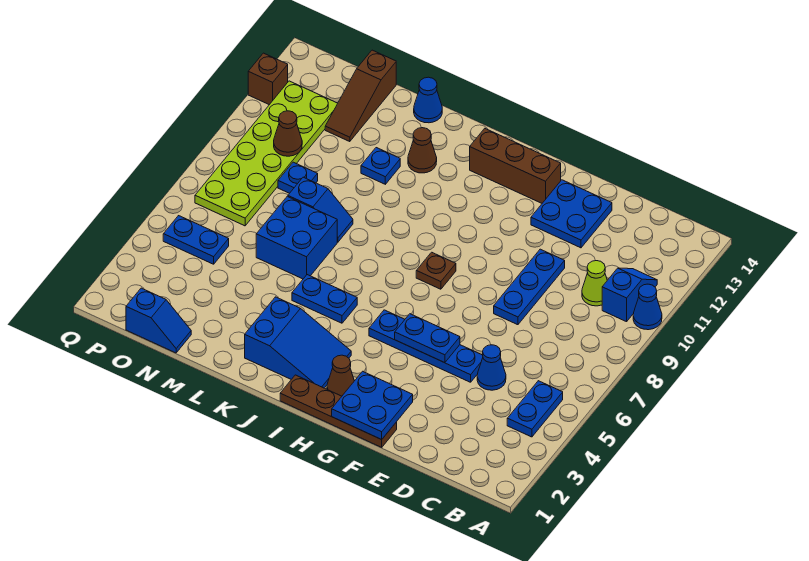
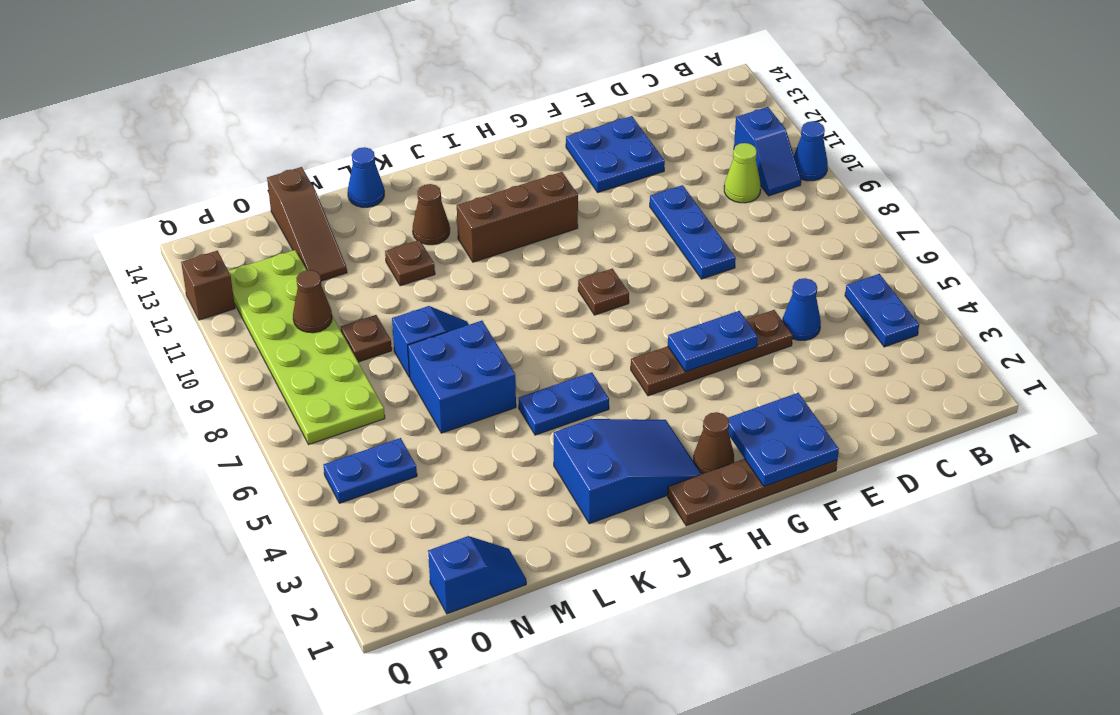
blue 1x2 slope [602,268,657,322] -> blue 1x2 slope turned to [734,107,801,196]
blue 1x4 plate [369,310,483,382] -> brown 1x4 plate [631,310,793,396]
brown 1x3 brick [470,129,561,203] -> brown 1x3 brick moved to [457,172,578,262]
blue 1x1 plate [361,148,400,184] -> brown 1x1 plate [385,240,435,286]
blue 1x1 plate [278,162,318,193] -> brown 1x1 plate [341,315,392,362]

